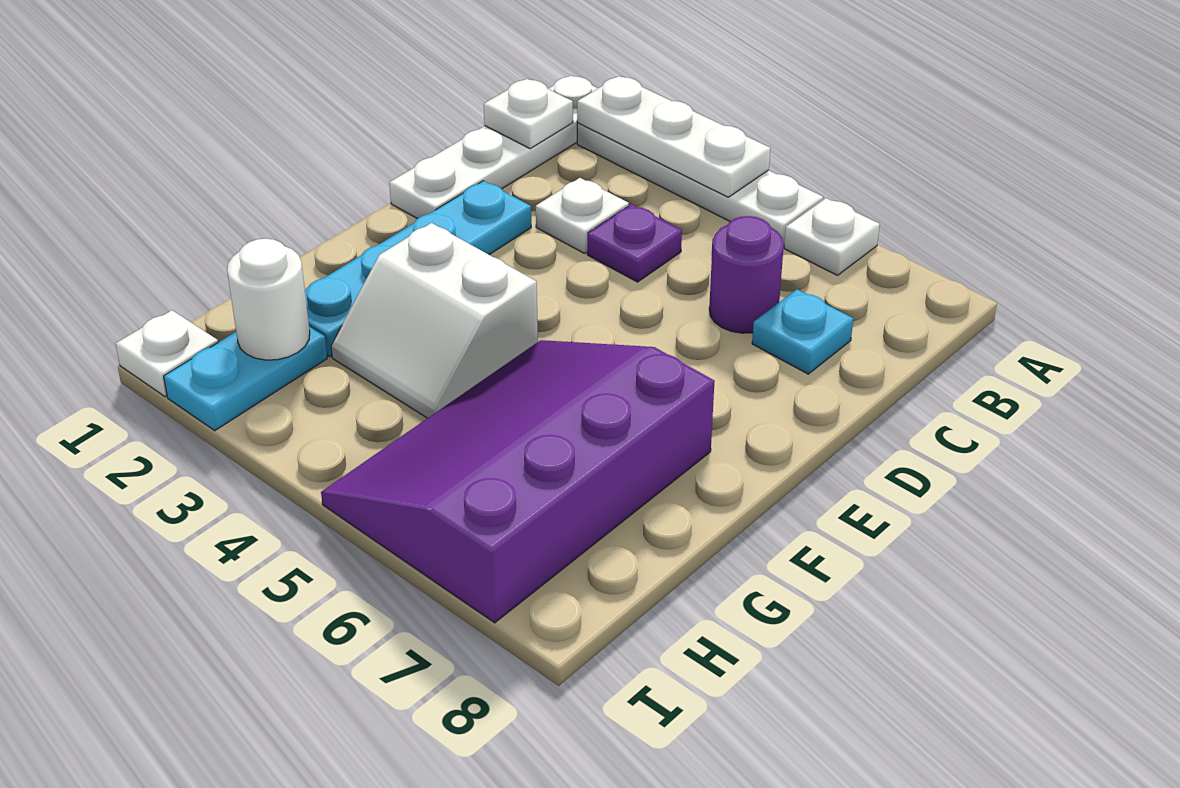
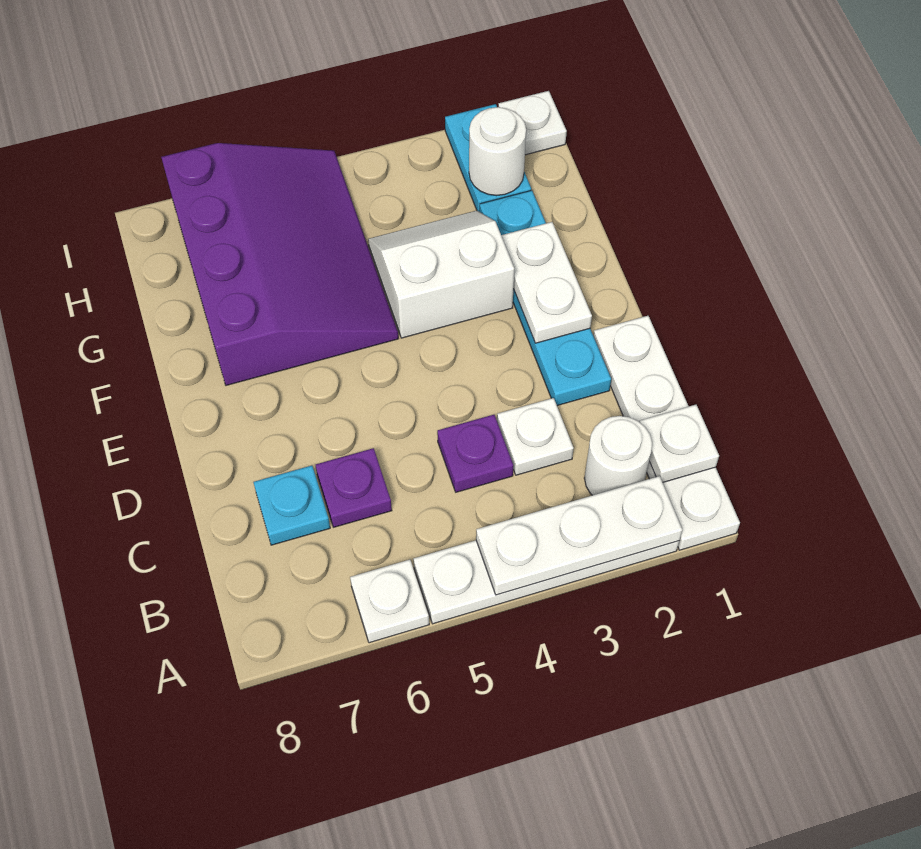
none -> white 1x1 round brick [584,416,652,495]
purple 1x1 round brick [709,216,784,333] -> purple 1x1 plate [316,448,392,527]
none -> white 1x2 plate [501,222,592,343]

